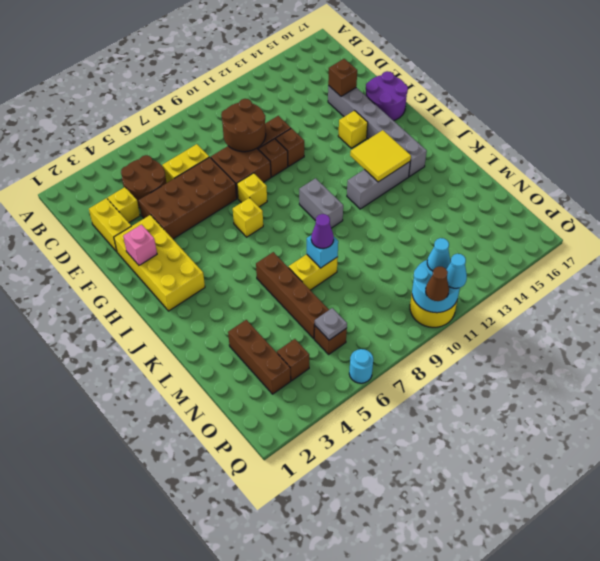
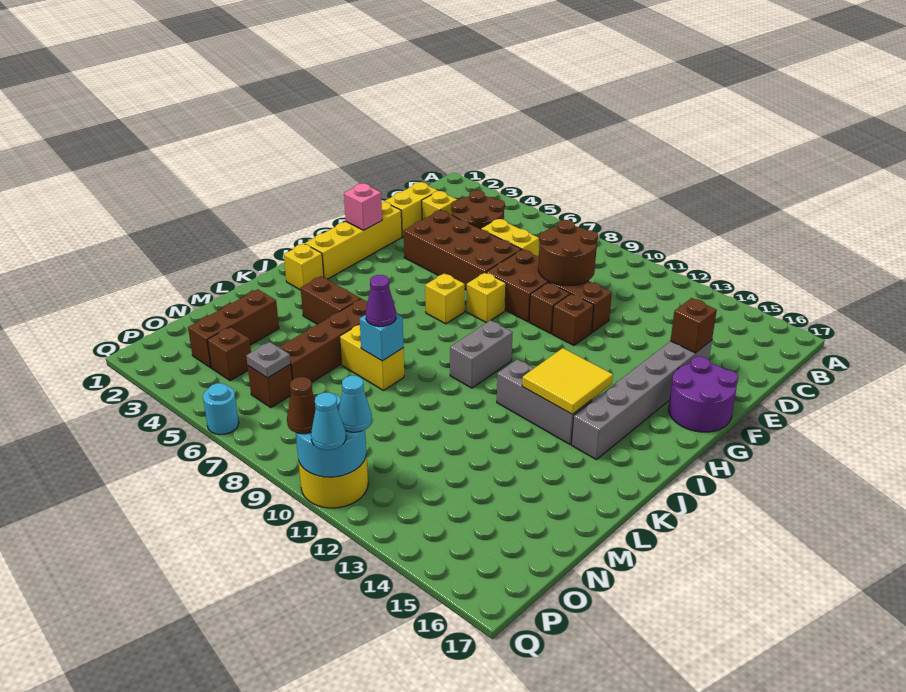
yellow 2x4 brick [114,215,205,311] -> yellow 1x4 brick [305,201,402,279]
yellow 1x1 brick [338,111,368,148] -> yellow 1x1 brick moved to [284,244,324,290]
none -> brown 1x2 brick [301,276,361,324]

